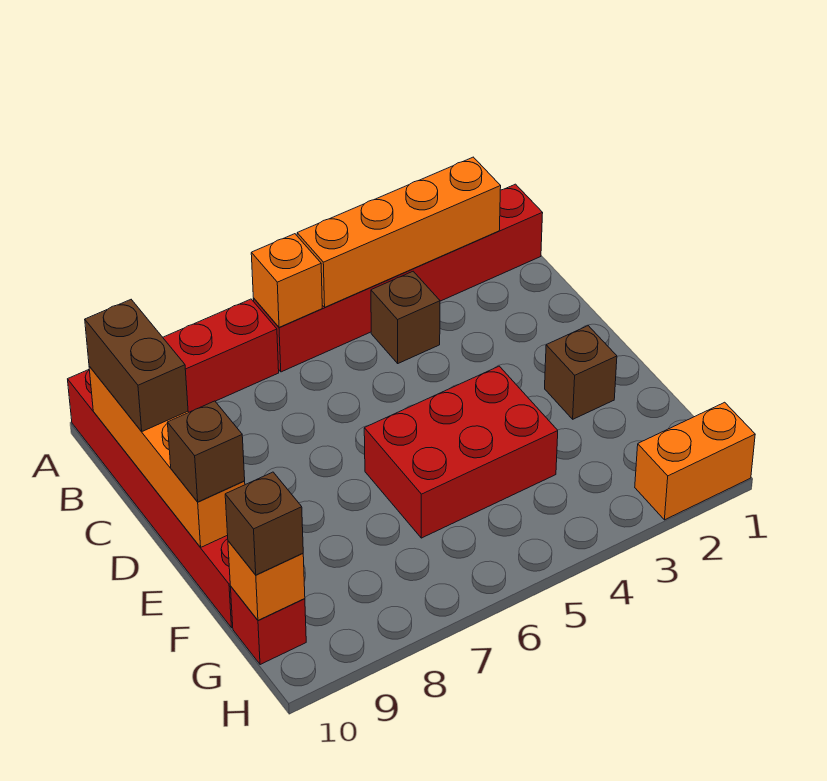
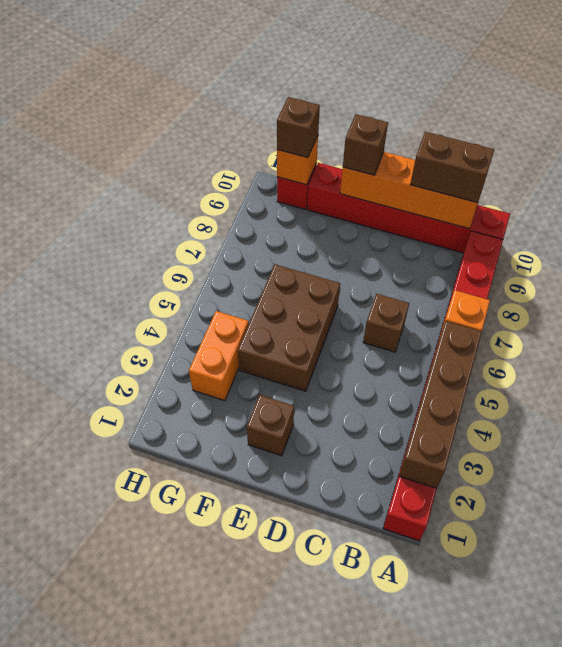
orange 1x4 brick [297,157,501,307] -> brown 1x4 brick [399,321,482,488]
brown 1x1 brick [371,271,440,363] -> brown 1x1 brick moved to [363,294,409,352]
red 2x3 brick [364,366,558,538] -> brown 2x3 brick [238,264,340,391]
orange 1x2 brick [635,402,755,520] -> orange 1x2 brick moved to [189,311,249,401]

